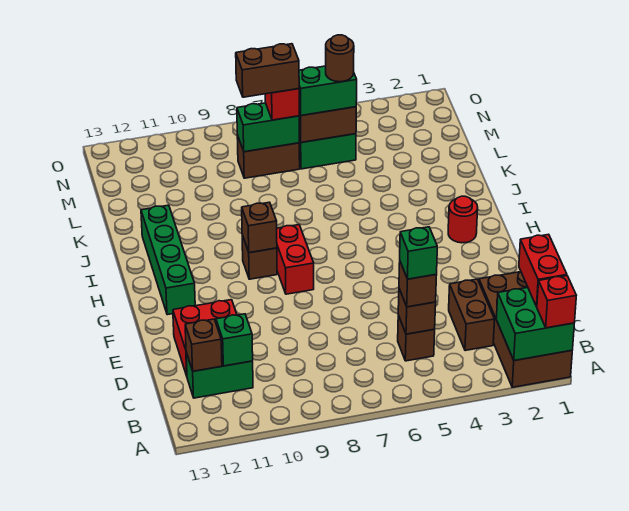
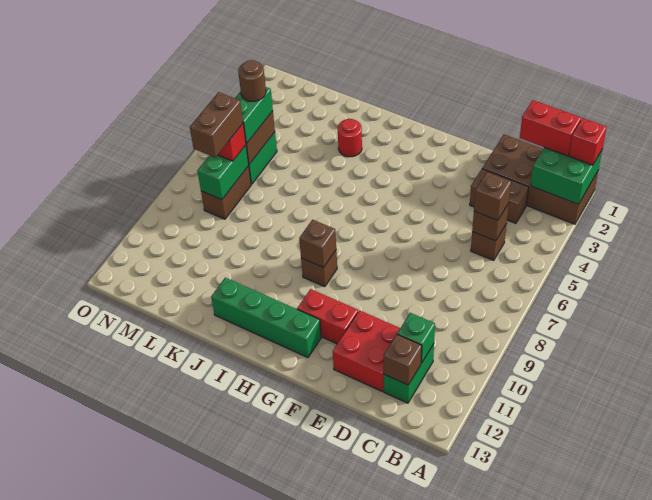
green 1x1 brick [400,227,437,279] -> none
red 1x2 brick [277,225,314,294] -> red 1x2 brick moved to [297,289,358,344]
red 1x1 round brick [448,196,478,243] -> red 1x1 round brick moved to [338,119,362,157]

